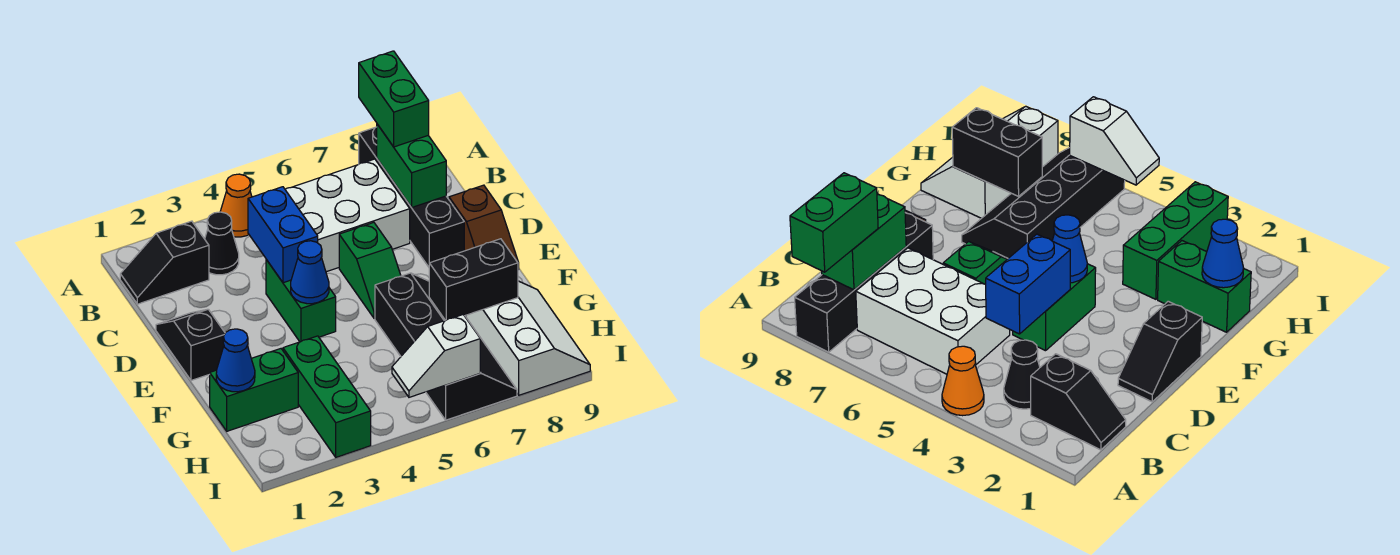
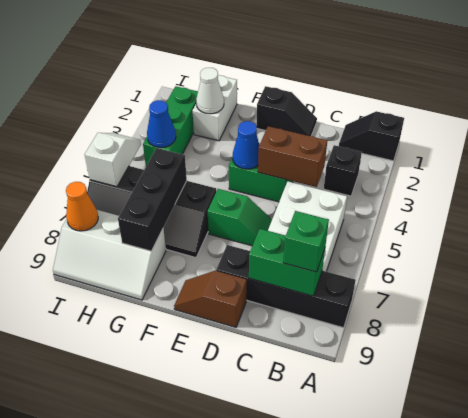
orange 1x1 cone [220,174,252,237] -> orange 1x1 cone moved to [66,182,98,231]
green 1x2 brick [359,51,429,147] -> green 1x1 brick [283,211,329,272]
black 1x2 slope [120,221,209,304] -> black 1x2 slope turned to [339,111,404,161]
black 1x1 cone [205,212,239,275] -> black 1x1 brick [324,145,362,196]
blue 1x2 brick [248,187,318,283] -> brown 1x2 brick [258,126,327,187]
green 1x2 slope [339,222,401,318] -> green 1x2 slope turned to [208,189,272,246]
green 1x2 brick [210,349,298,431] -> white 1x2 brick [193,75,237,141]
blue 1x1 cone [216,329,255,392] -> blue 1x1 cone moved to [147,100,176,148]
none -> white 1x1 cone [196,68,224,114]
green 1x3 brick [283,336,371,457] -> green 1x3 brick turned to [143,86,198,166]
black 1x2 brick [429,239,518,320] -> black 1x3 brick [118,148,187,251]

